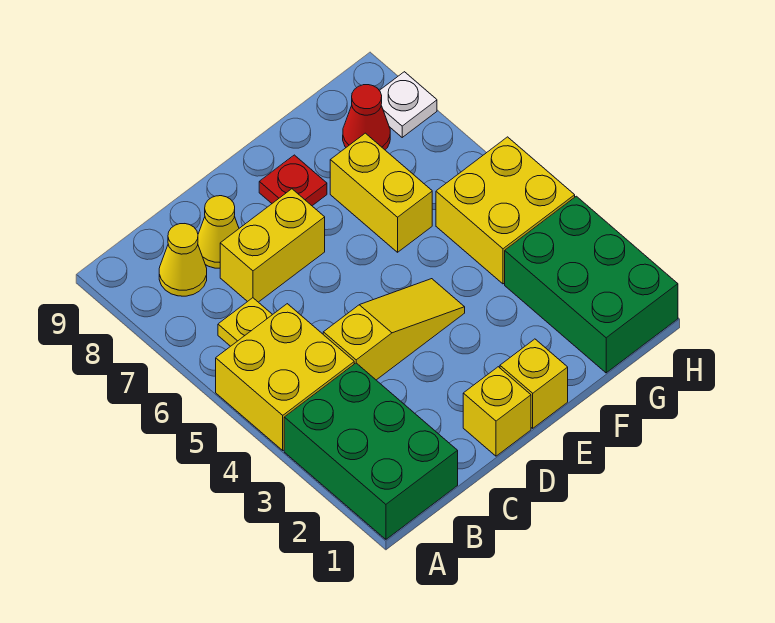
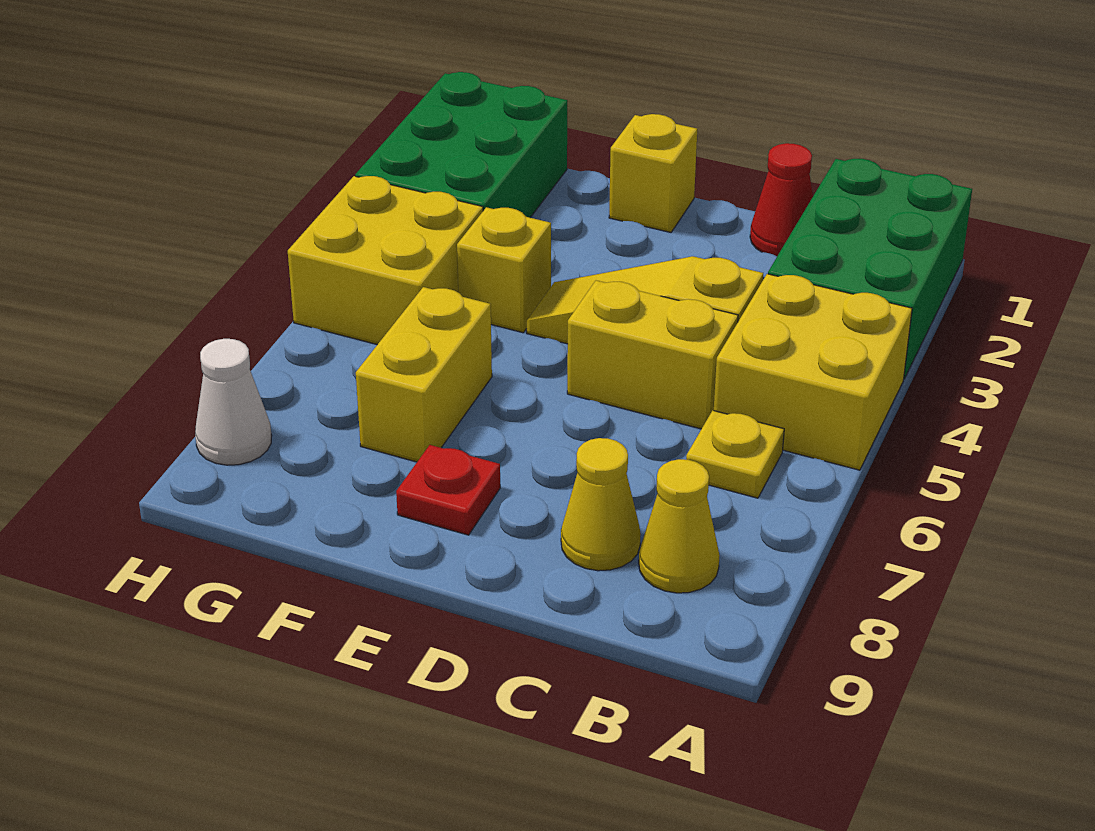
yellow 1x2 brick [220,189,325,302] -> yellow 1x2 brick moved to [567,280,738,429]
yellow 1x1 brick [463,367,531,456] -> yellow 1x1 brick moved to [457,207,551,333]
red 1x1 cone [343,85,390,150] -> red 1x1 cone moved to [750,143,813,256]
white 1x1 plate [379,72,437,137] -> white 1x1 cone [195,339,272,465]

